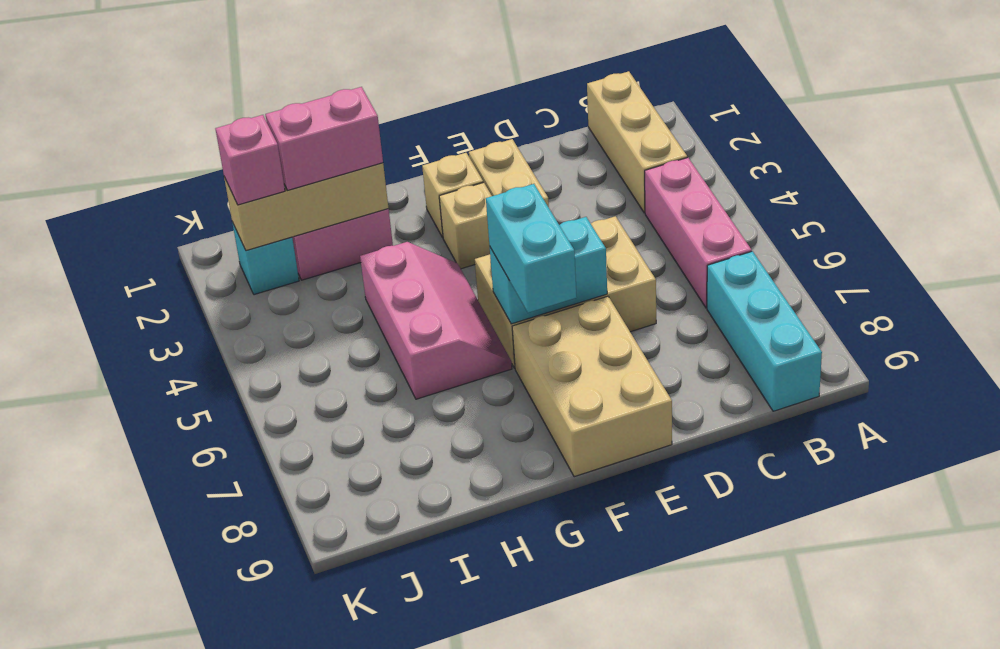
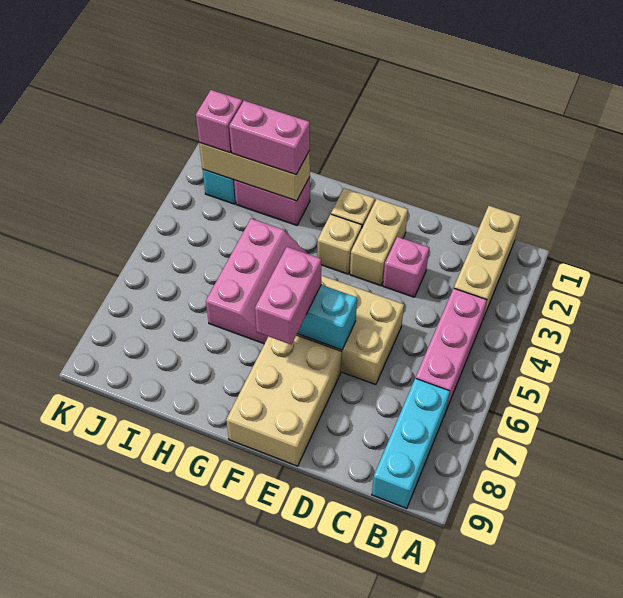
none -> pink 1x1 brick [383,237,429,297]
cyan 1x2 brick [486,184,577,313] -> pink 1x2 brick [255,247,321,344]

